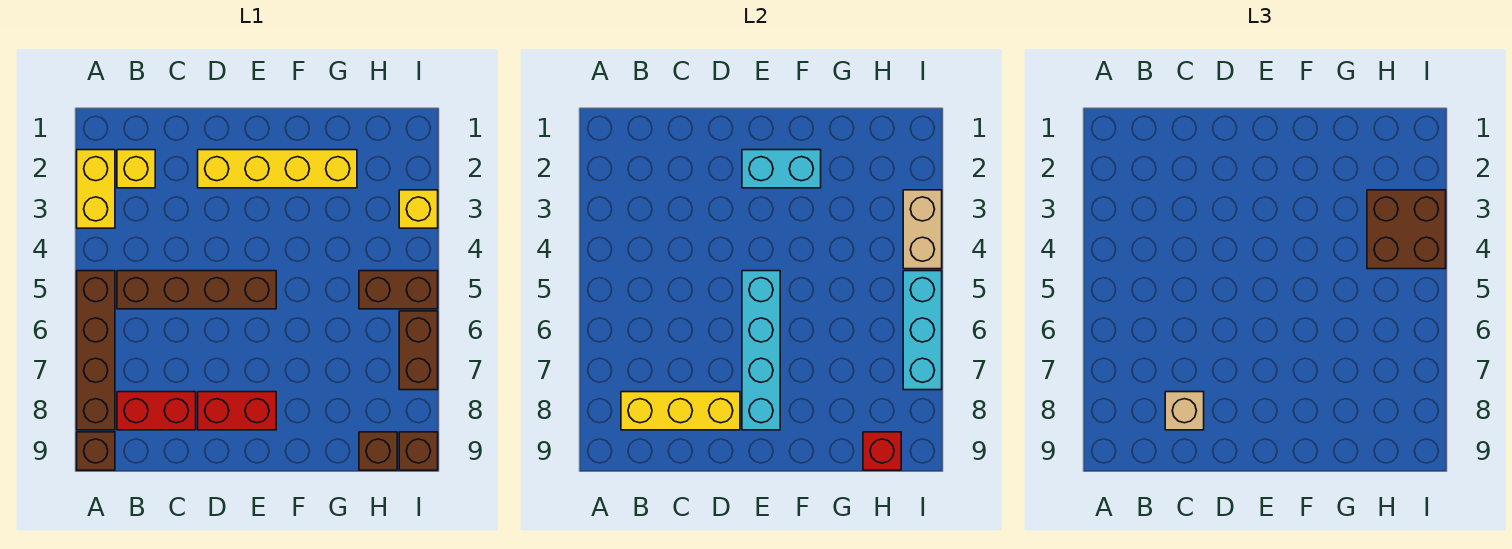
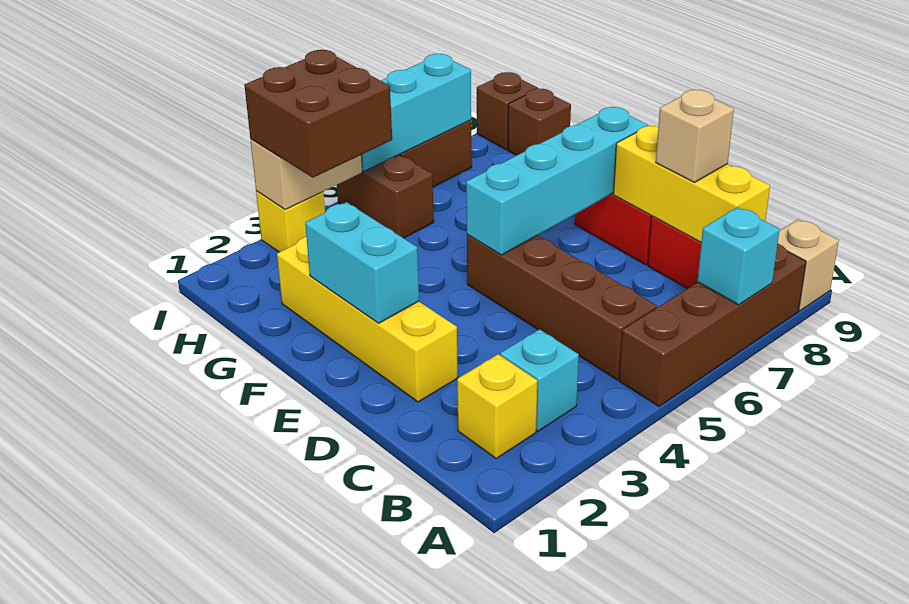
yellow 1x2 brick [77,150,115,228] -> none
none -> cyan 1x1 brick [697,207,780,305]
brown 1x1 brick [77,432,115,470] -> tan 1x1 brick [778,219,839,311]
none -> cyan 1x1 brick [500,329,579,431]
red 1x1 brick [863,432,901,470] -> none

